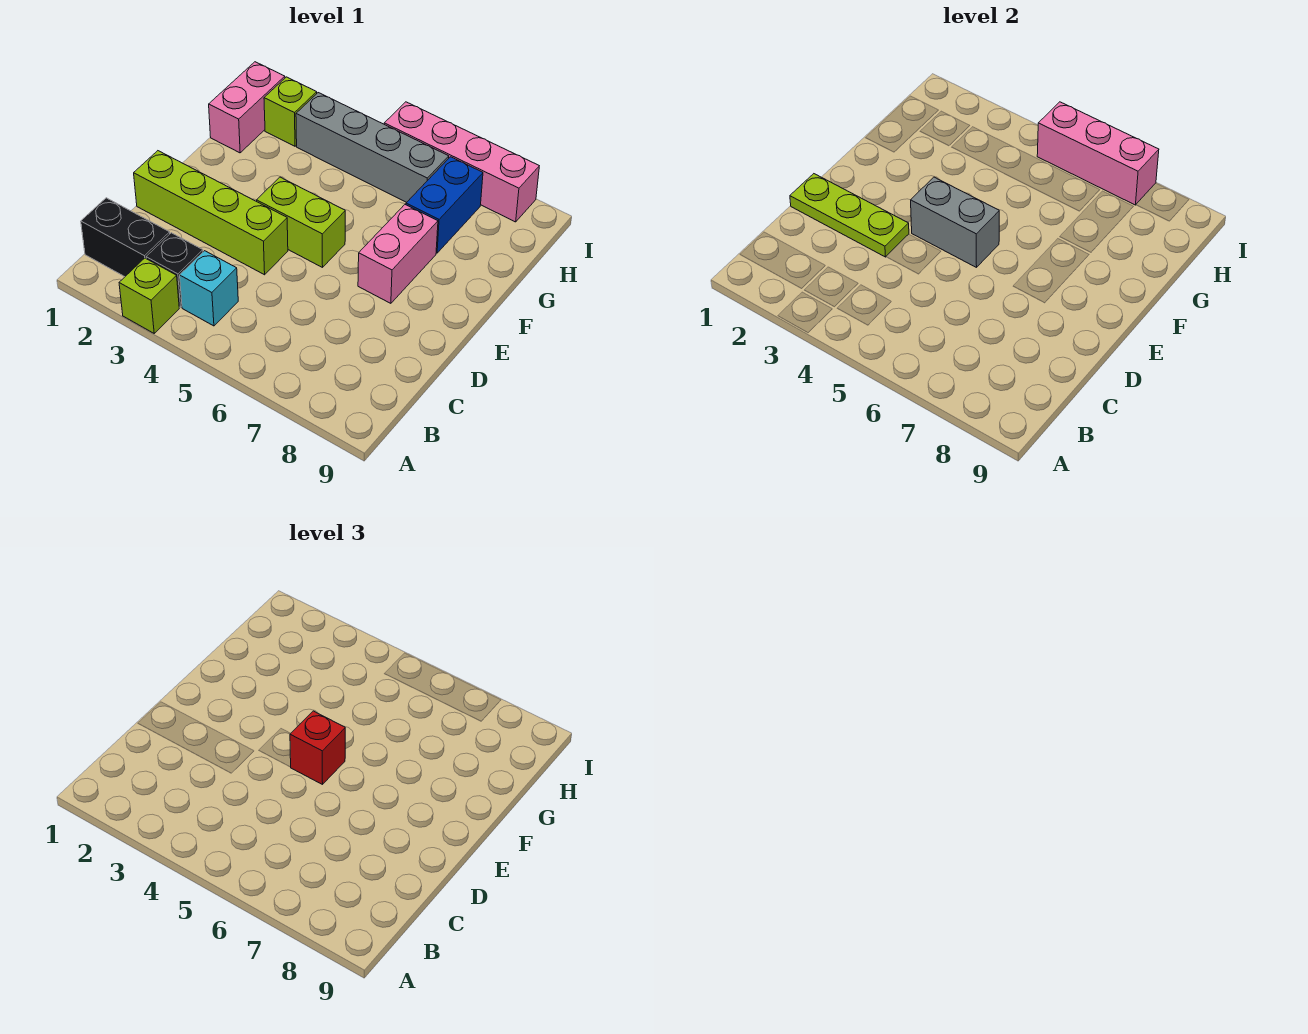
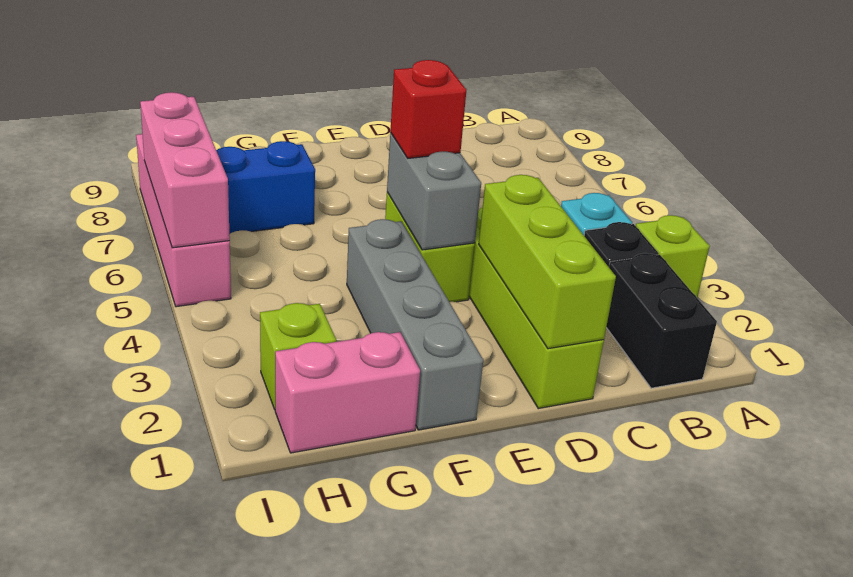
lime 1x3 plate [790,174,909,257] -> lime 1x3 brick [479,175,616,349]
pink 1x2 brick [358,204,438,303] -> none
grey 1x4 brick [296,93,449,202] -> grey 1x4 brick moved to [347,219,483,430]

